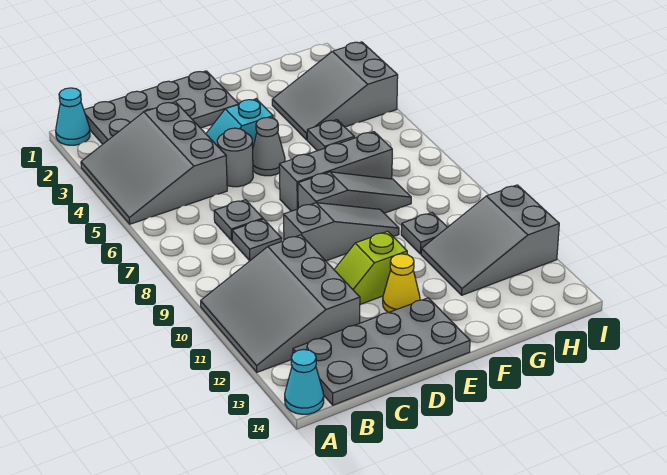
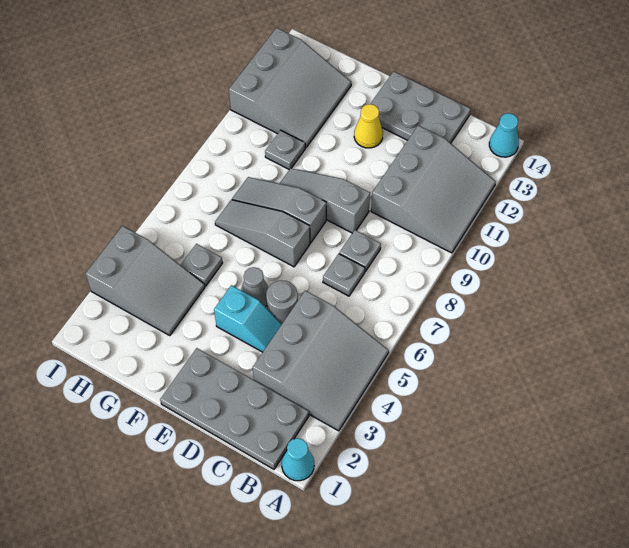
grey 2x4 plate [293,298,470,405] -> grey 2x3 plate [370,71,471,143]
lime 1x2 slope [334,231,407,304] -> none
grey 1x3 brick [279,132,392,211] -> grey 1x3 slope [215,200,310,267]
grey 2x3 slope [421,185,559,295] -> grey 3x3 slope [229,28,351,148]

